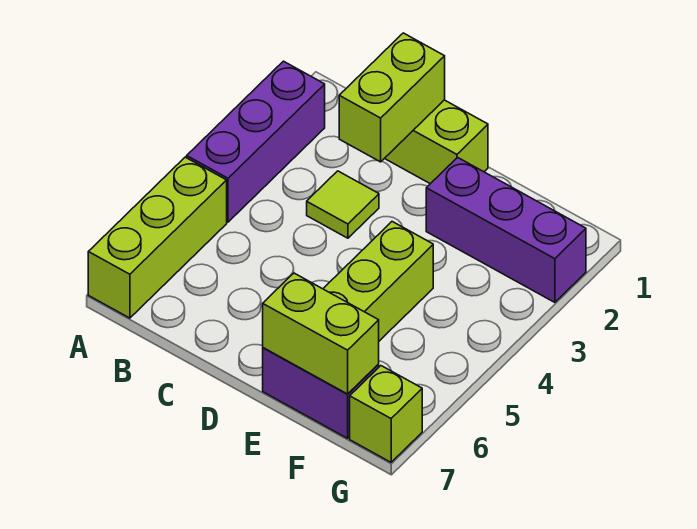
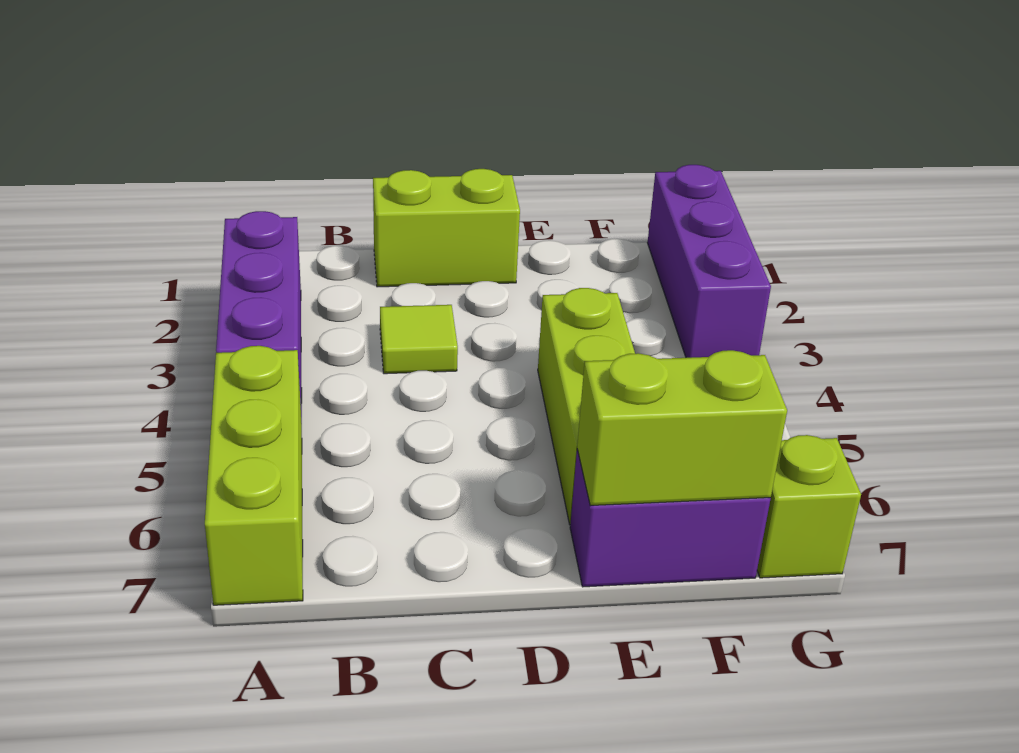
lime 1x2 brick [339,33,445,162] -> none
purple 1x3 brick [426,158,586,302] -> purple 1x3 brick turned to [648,165,771,358]

